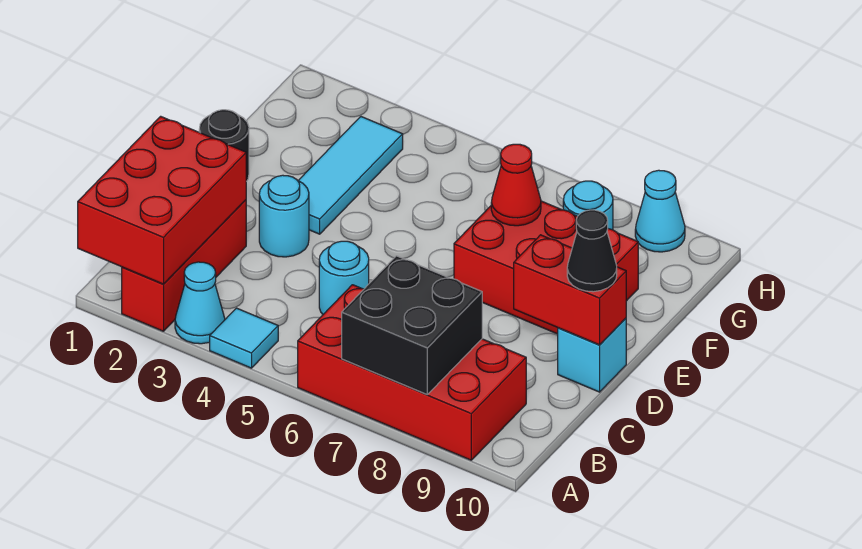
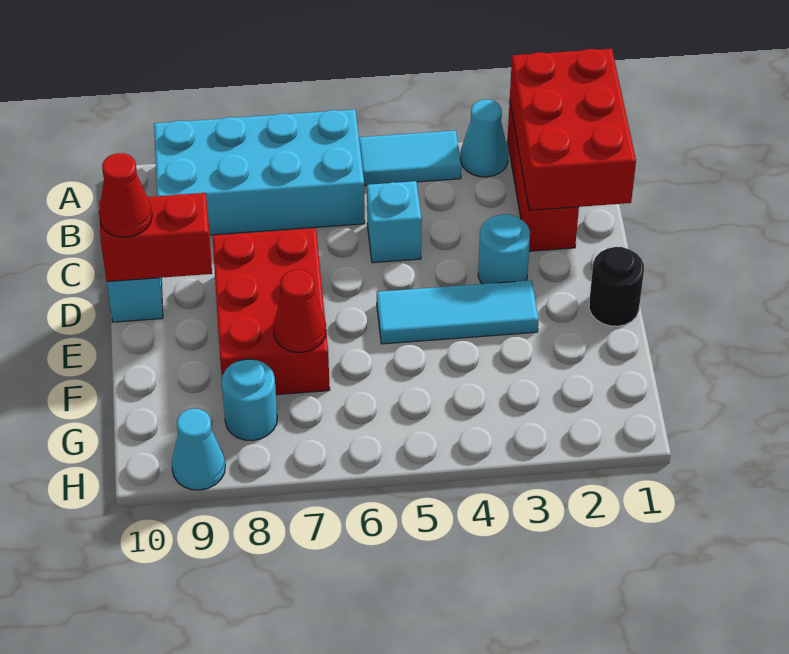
cyan 1x1 tile [210,308,278,368] -> cyan 1x2 tile [359,130,461,186]
red 2x4 brick [298,285,526,460] -> cyan 2x4 brick [154,109,365,235]
black 2x2 brick [342,256,482,394] -> none
cyan 1x1 round brick [319,241,369,314] -> cyan 1x1 brick [367,181,422,263]
black 1x1 cone [567,210,617,292] -> red 1x1 cone [99,153,152,237]
cyan 1x3 tile [298,117,403,234] -> cyan 1x3 tile turned to [377,280,539,344]
red 2x3 brick [454,201,638,334] -> red 2x3 brick turned to [212,228,330,395]

